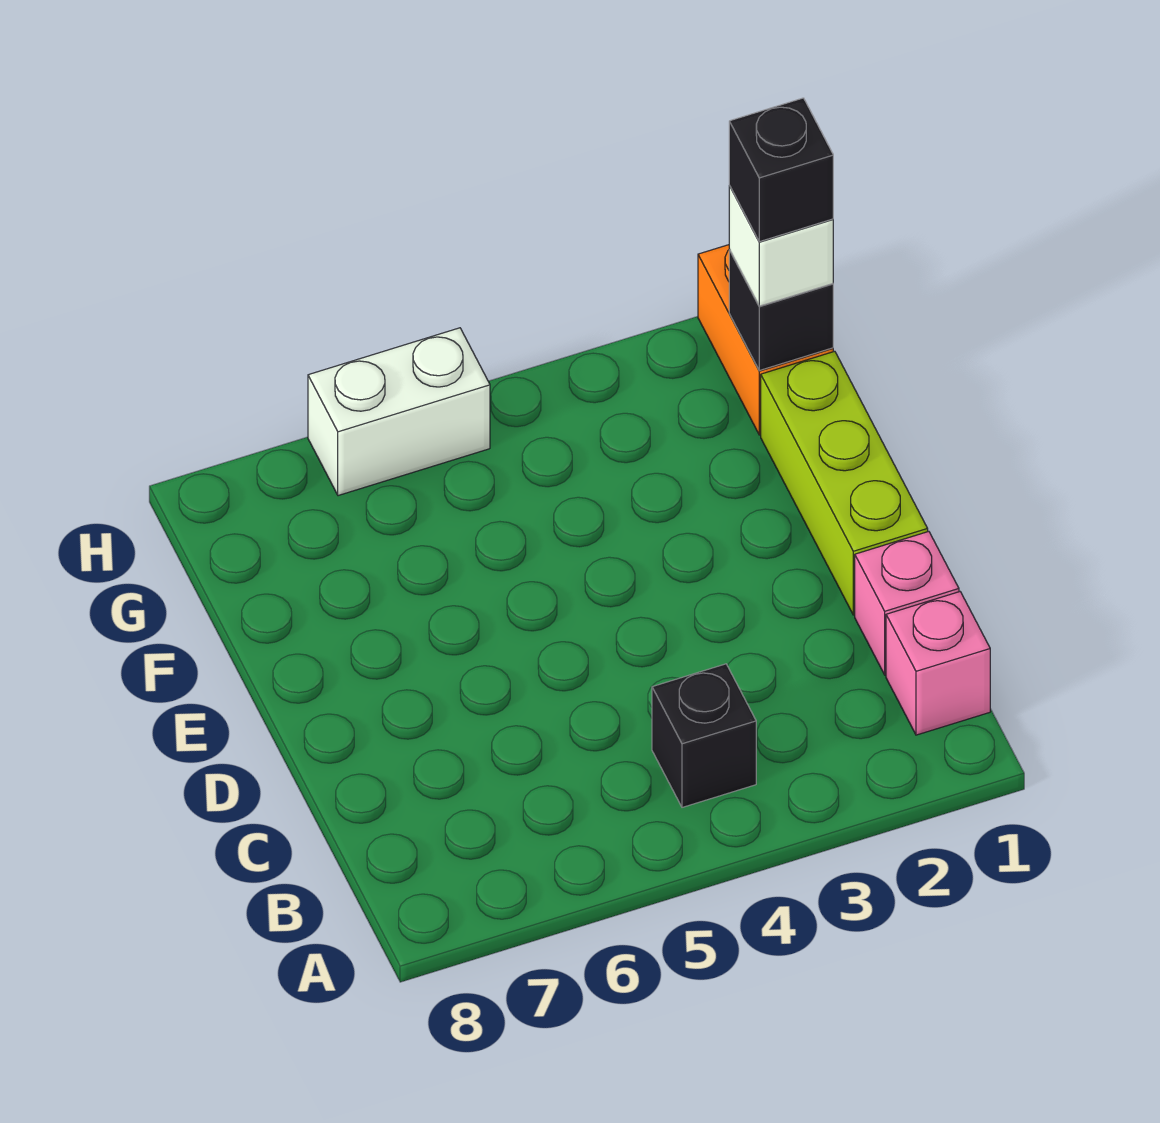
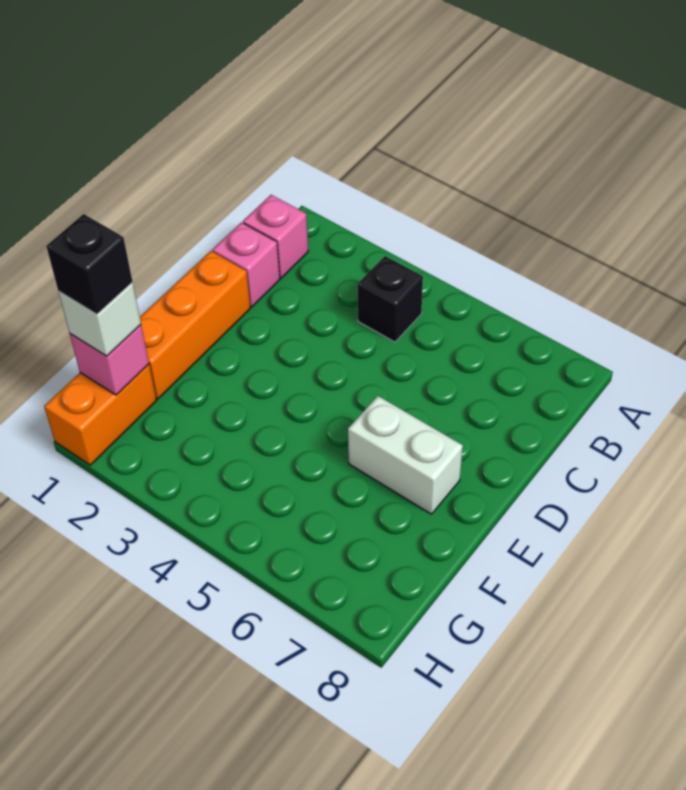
lime 1x3 brick [761,351,928,615] -> orange 1x3 brick [140,251,250,399]
black 1x1 brick [729,250,833,371] -> pink 1x1 brick [70,325,149,395]
white 1x2 brick [308,328,490,496] -> white 1x2 brick moved to [348,396,463,514]

